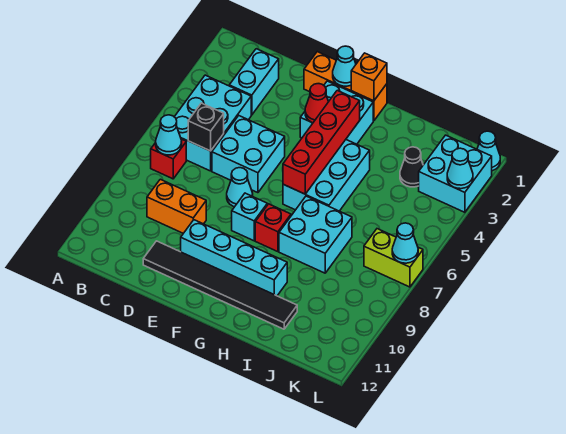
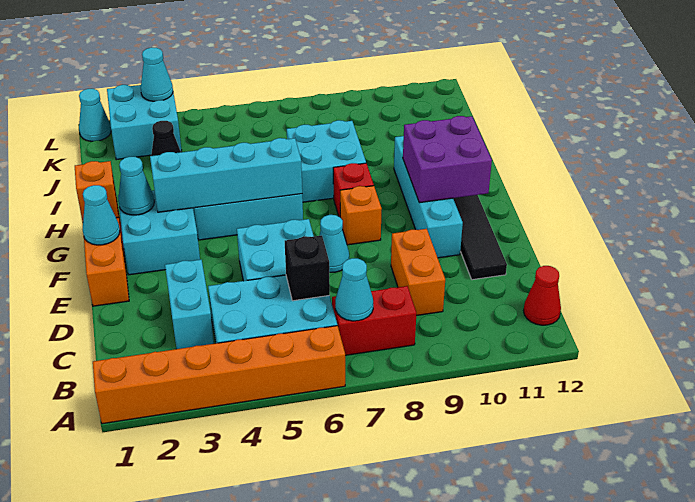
none -> orange 1x6 brick [93,326,345,424]
red 1x1 brick [151,139,186,179] -> red 1x2 brick [332,286,416,355]
cyan 1x2 brick [229,49,279,115] -> cyan 1x2 brick turned to [165,260,214,349]
red 1x1 cone [305,84,329,123] -> red 1x1 cone moved to [524,266,561,325]
cyan 1x1 brick [232,193,267,241] -> orange 1x1 brick [340,186,382,245]
none -> purple 2x2 brick [403,116,492,203]
red 1x4 brick [283,90,360,194] -> cyan 1x4 brick [150,138,302,212]
lime 1x2 brick [364,229,423,287] -> none
cyan 1x1 cone [392,223,418,263] -> cyan 1x1 cone moved to [118,157,154,215]

